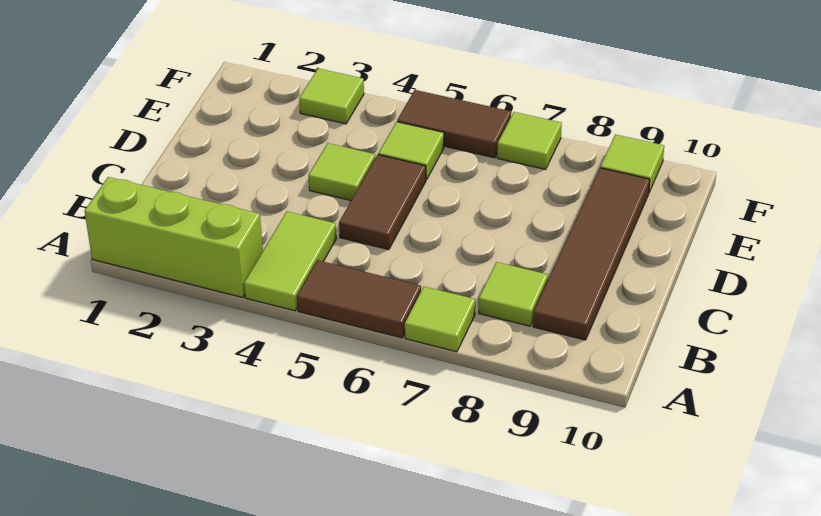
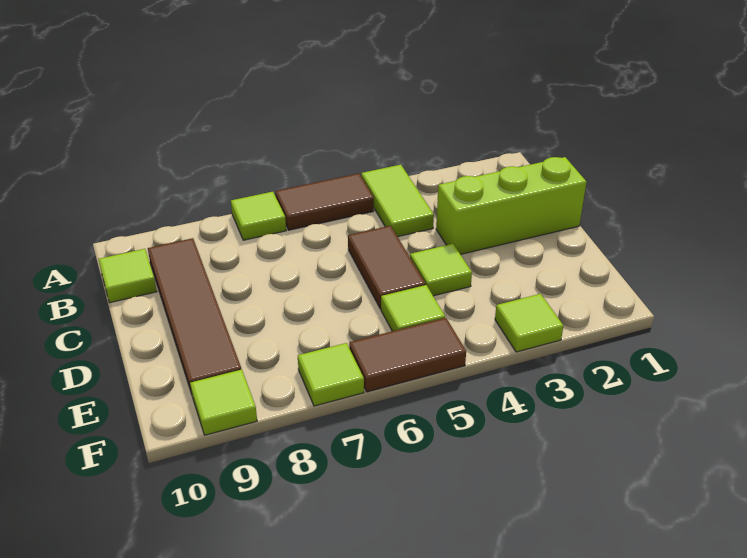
lime 1x3 brick [85,177,263,298] -> lime 1x3 brick moved to [436,157,586,254]
lime 1x1 tile [479,262,548,326] -> lime 1x1 tile moved to [99,249,157,303]

